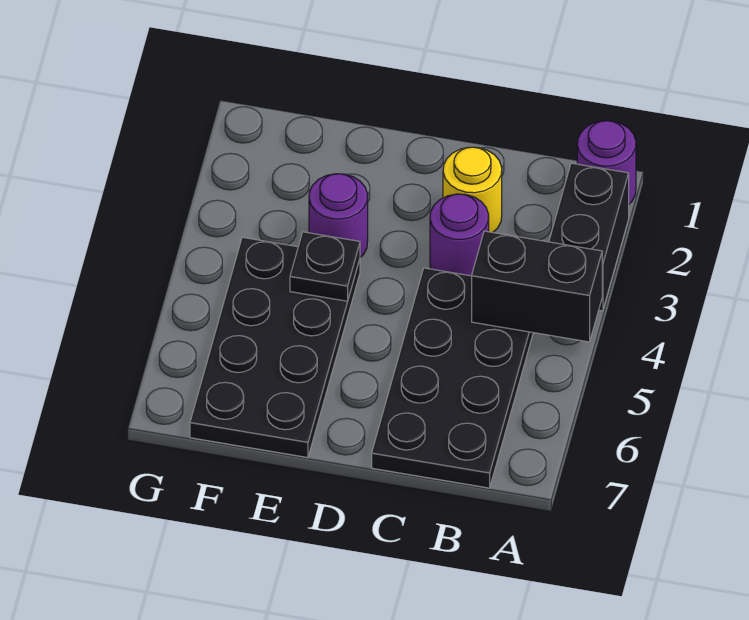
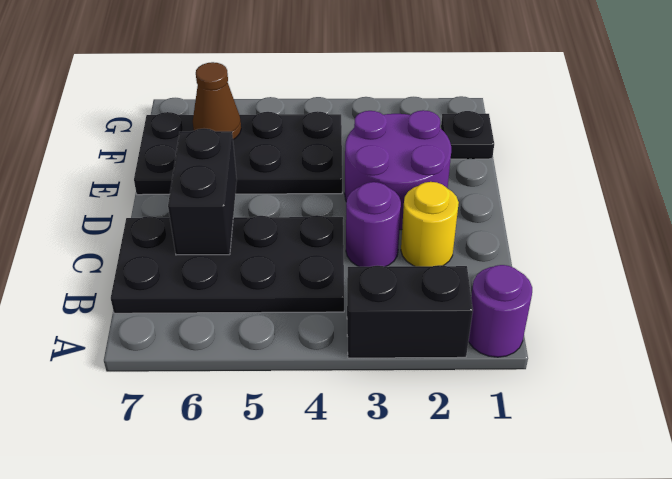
black 1x2 brick [472,231,602,342] -> black 1x2 brick moved to [168,129,237,255]
purple 1x1 round brick [309,174,368,257] -> purple 2x2 round brick [345,110,451,230]
black 1x1 plate [290,232,360,301] -> black 1x1 plate moved to [441,111,494,159]
none -> brown 1x1 cone [193,62,241,140]

